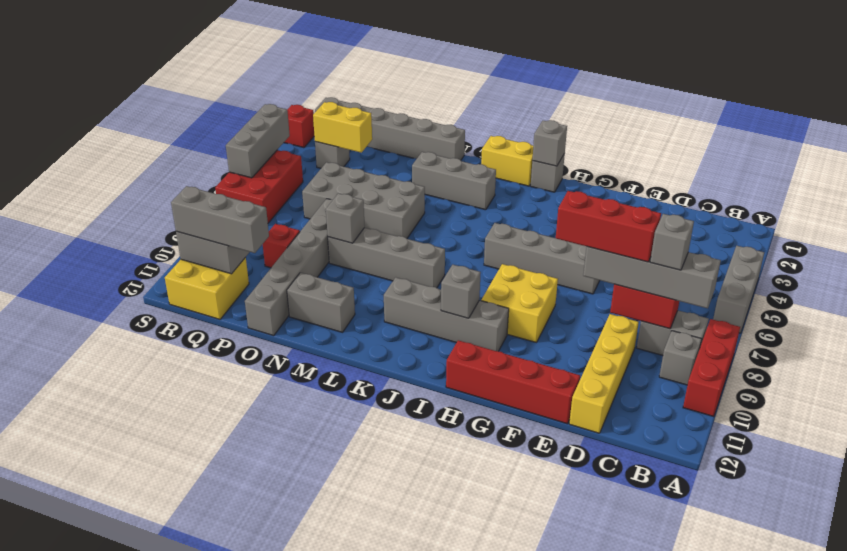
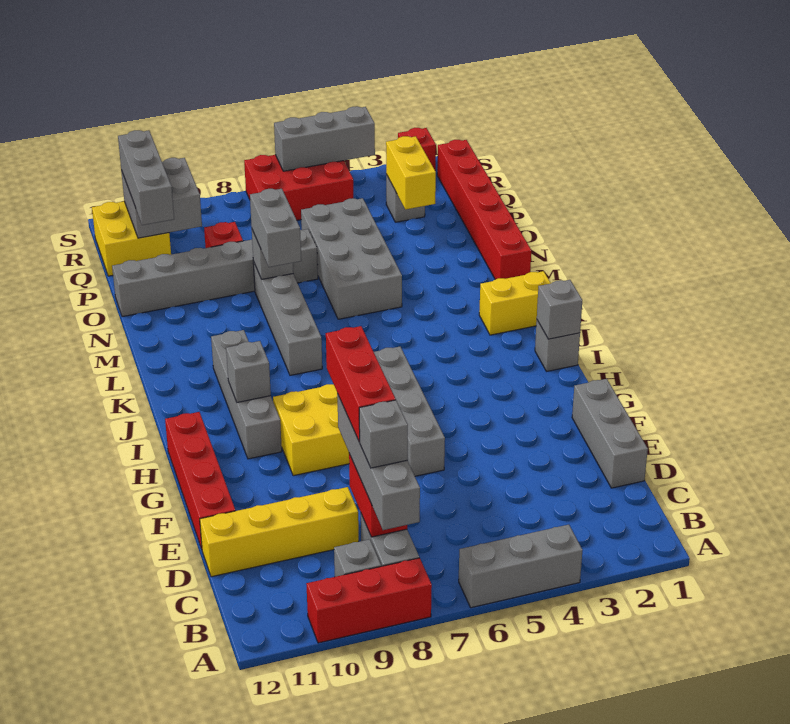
yellow 1x2 brick [481,136,533,186] -> yellow 1x2 brick turned to [479,271,551,335]
grey 1x3 brick [412,152,496,210] -> grey 1x3 brick moved to [572,379,648,488]
grey 1x6 brick [315,97,465,160] -> red 1x6 brick [437,140,531,279]
grey 1x2 brick [287,273,355,332] -> grey 1x2 brick moved to [250,189,301,267]

